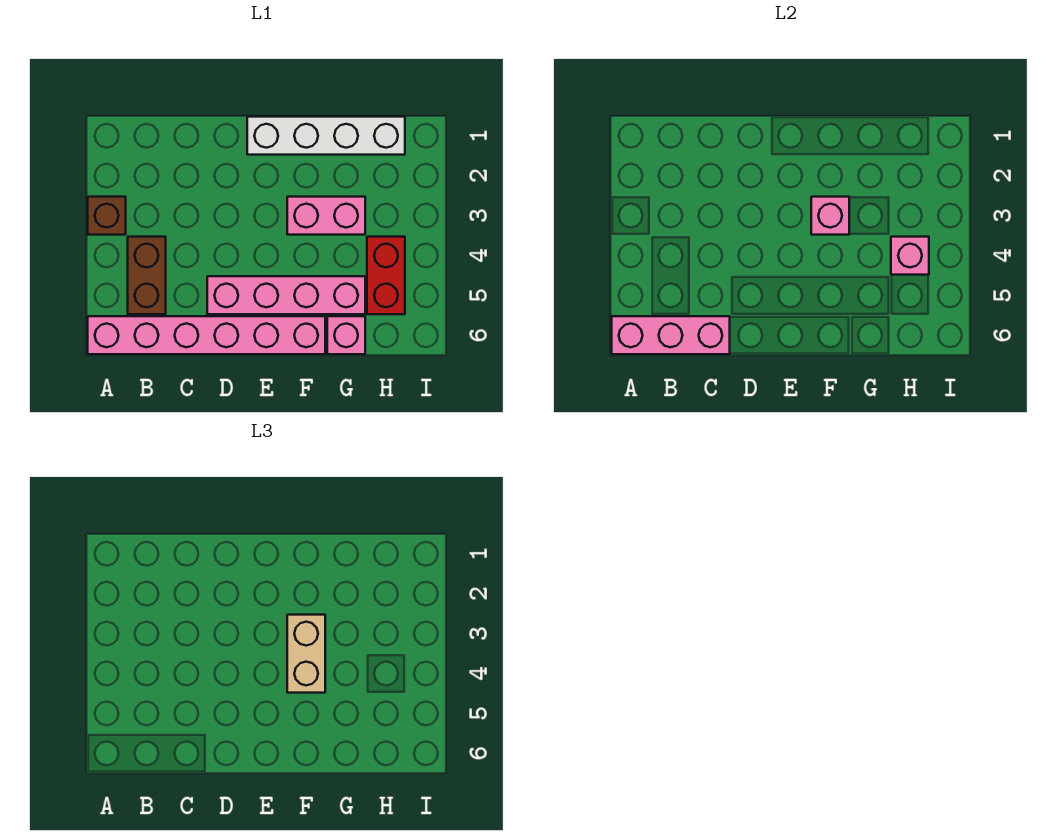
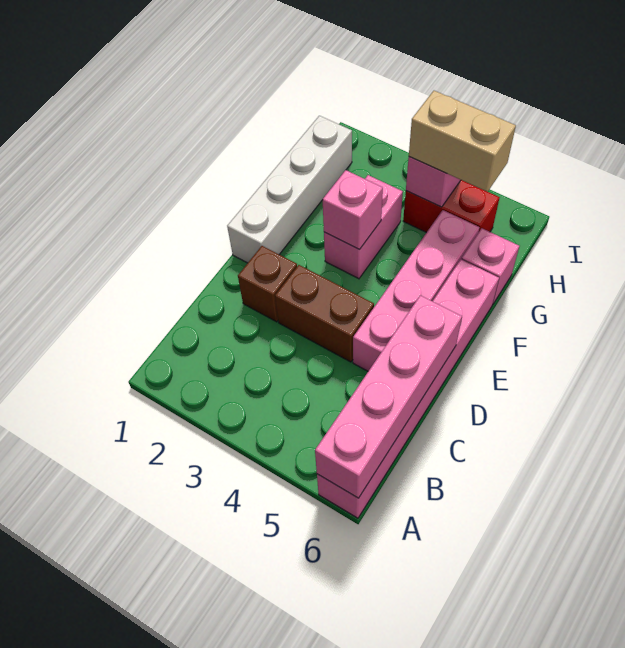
brown 1x1 brick [88,197,126,235] -> brown 1x1 brick moved to [238,246,297,322]
pink 1x3 brick [612,316,730,354] -> pink 1x4 brick [315,295,462,498]
brown 1x2 brick [128,237,166,314] -> brown 1x2 brick moved to [275,265,374,362]
tan 1x2 brick [287,615,325,693] -> tan 1x2 brick moved to [409,91,516,192]

